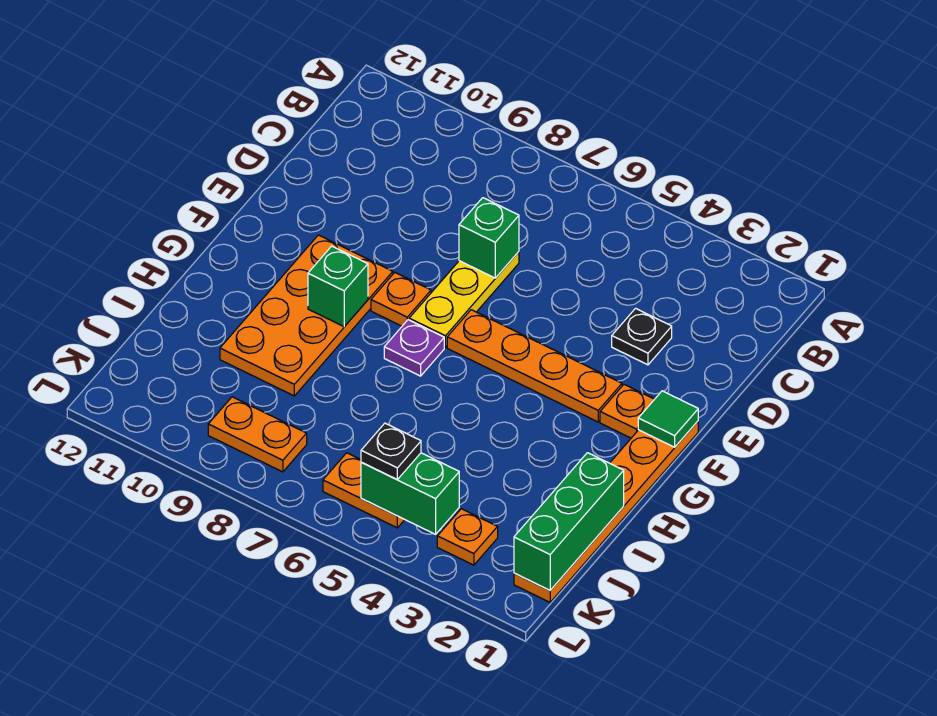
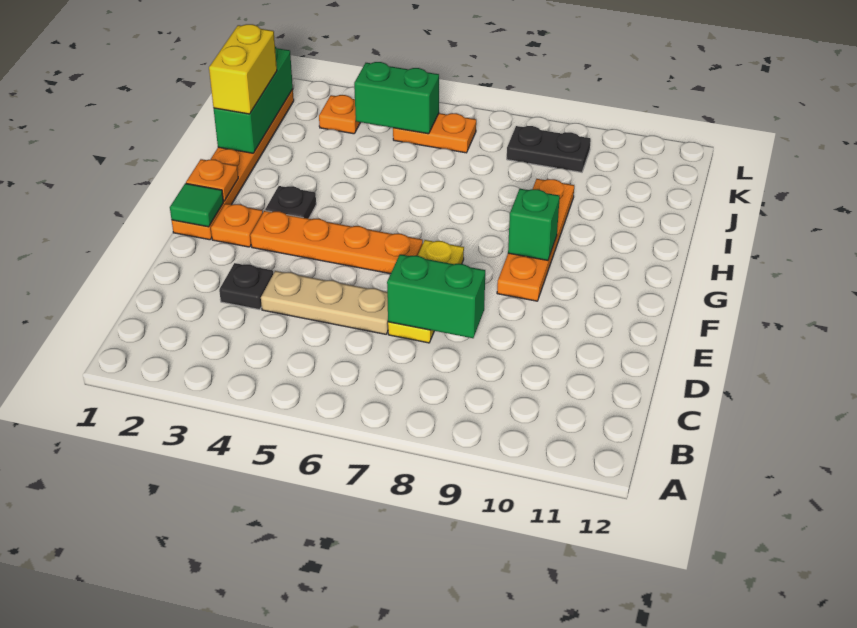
none -> tan 1x3 plate [261,271,388,334]
green 1x1 brick [459,198,519,278] -> green 1x2 brick [387,254,485,338]
orange 1x1 plate [371,273,431,326] -> orange 1x1 plate moved to [186,159,238,201]
orange 2x4 plate [220,235,393,396] -> orange 1x4 plate [497,179,574,301]
purple 1x1 plate [384,320,444,376] -> none
none -> yellow 1x2 brick [209,24,277,114]
black 1x1 plate [361,423,421,479] -> black 1x1 plate moved to [265,186,316,219]
orange 1x2 plate [208,397,307,472] -> black 1x2 plate [507,126,591,172]

